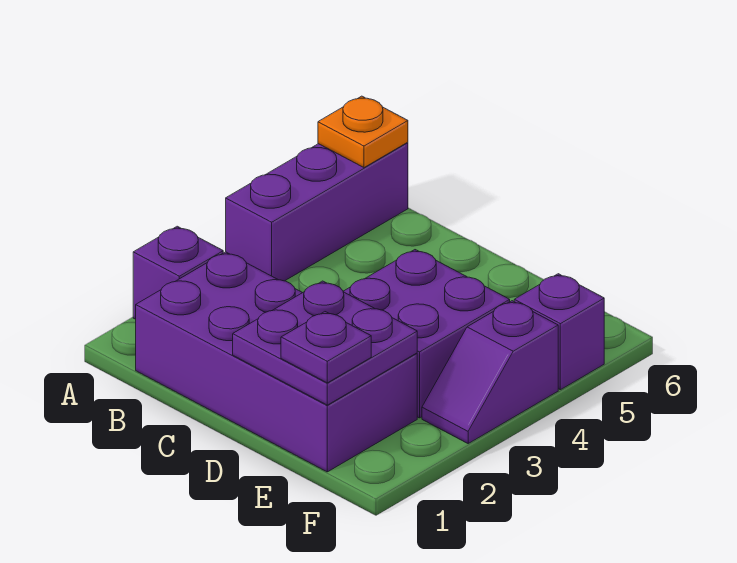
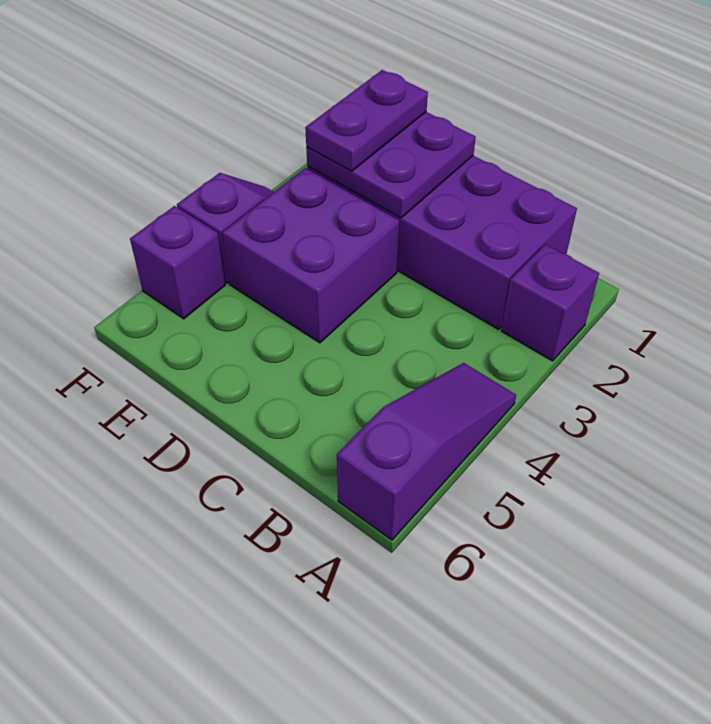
purple 1x3 brick [226,143,408,281] -> purple 1x3 slope [337,363,516,540]
orange 1x1 plate [318,96,408,168] -> none
purple 1x1 plate [281,312,371,383] -> purple 1x2 plate [305,70,428,171]

